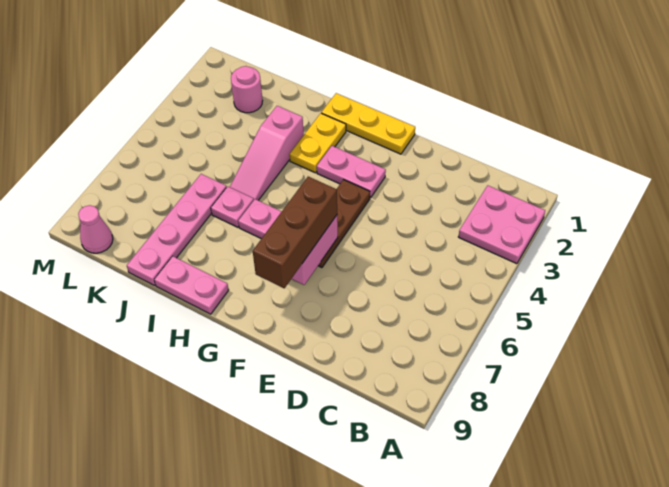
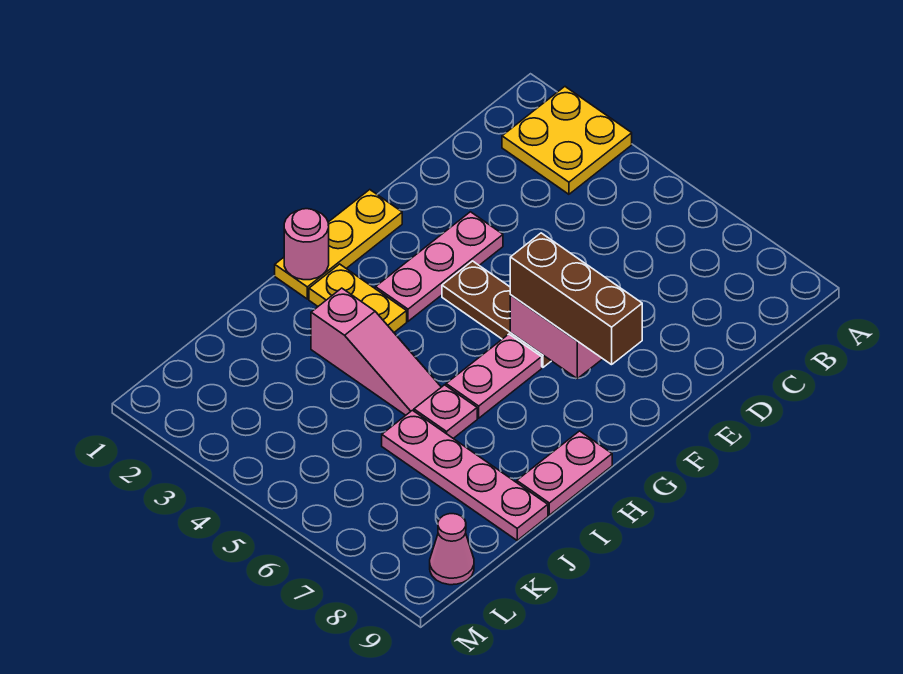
pink 2x2 plate [458,185,545,264] -> yellow 2x2 plate [502,87,632,194]
pink 1x2 plate [317,146,386,198] -> pink 1x3 plate [375,212,503,321]
pink 1x1 round brick [231,66,263,113] -> pink 1x1 round brick moved to [284,209,329,280]

